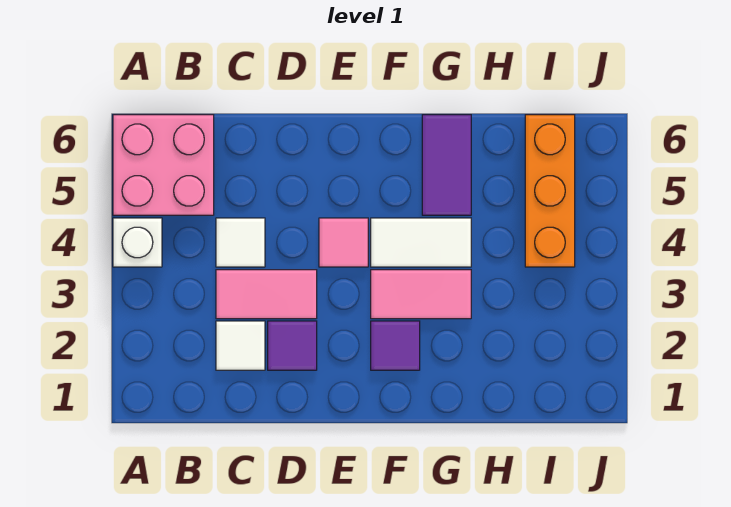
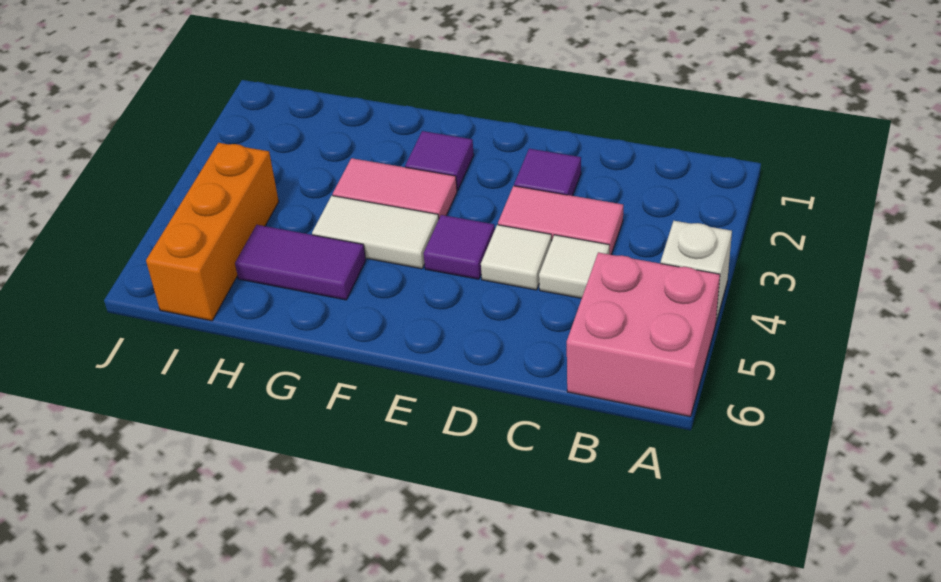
white 1x1 tile [216,321,265,370] -> white 1x1 tile moved to [481,225,552,290]
pink 1x1 tile [319,218,368,267] -> purple 1x1 tile [423,215,495,279]
purple 1x2 tile [422,115,471,215] -> purple 1x2 tile turned to [235,225,366,300]

